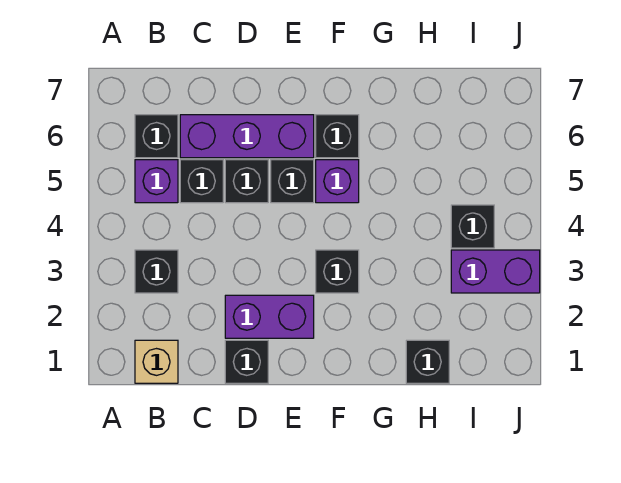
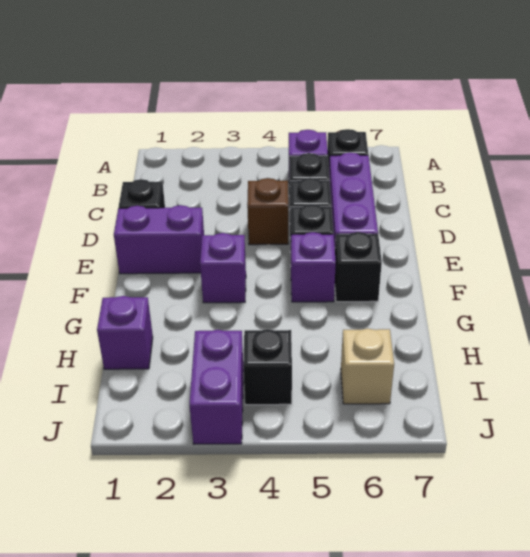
tan 1x1 brick [135,340,178,383] -> tan 1x1 brick moved to [341,328,394,404]
black 1x1 brick [135,250,178,293] -> none
purple 1x2 brick [225,295,314,338] -> purple 1x2 brick turned to [114,205,204,274]
none -> brown 1x1 brick [247,178,288,245]
black 1x1 brick [316,250,359,293] -> purple 1x1 brick [200,233,246,303]
black 1x1 brick [406,340,449,383] -> purple 1x1 brick [97,296,153,369]

